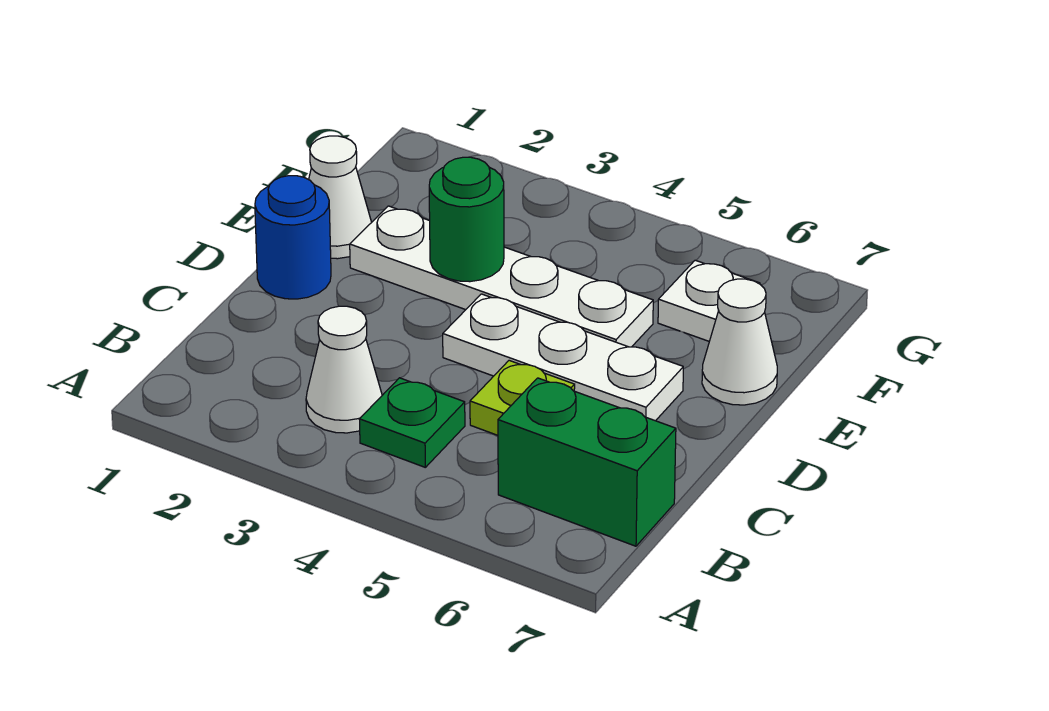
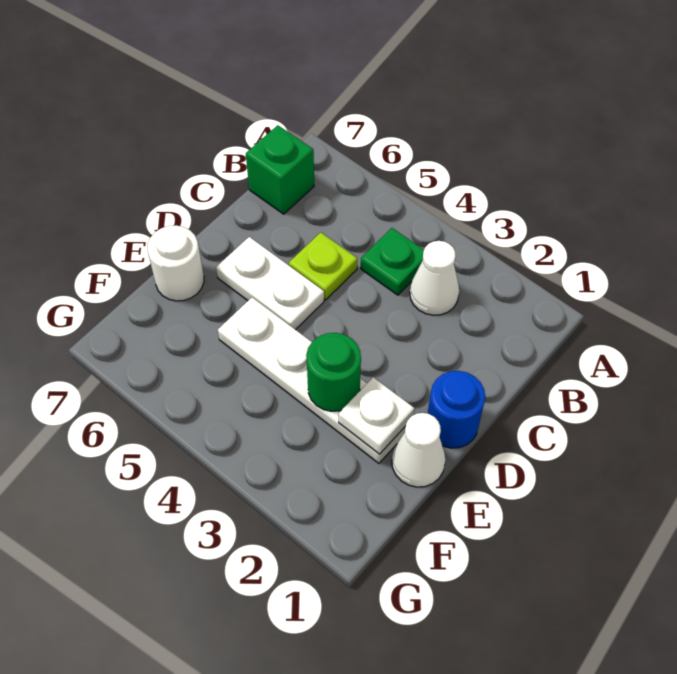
green 1x2 brick [498,378,676,546] -> green 1x1 brick [246,125,314,214]
white 1x3 plate [443,294,683,421] -> white 1x2 plate [216,237,324,330]
white 1x1 cone [702,279,777,405] -> white 1x1 round brick [147,225,204,301]
white 1x1 plate [658,260,760,341] -> white 1x1 plate moved to [339,377,414,454]

